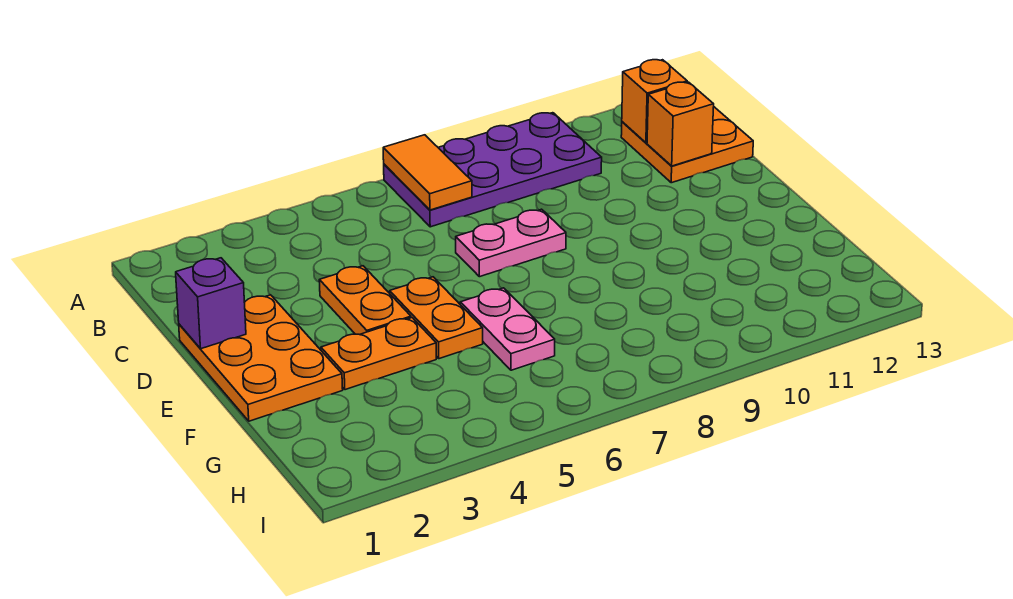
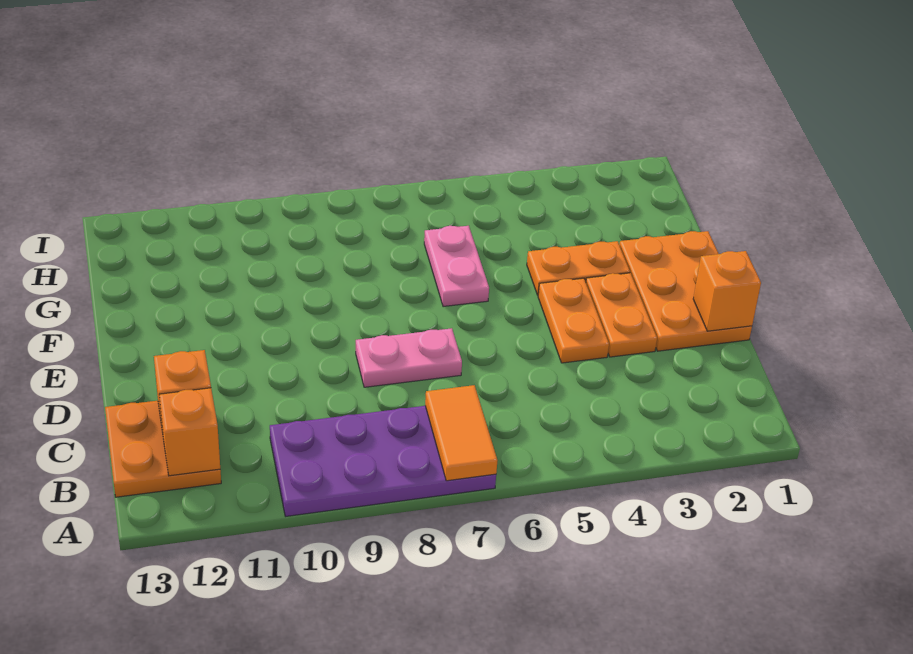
purple 1x1 brick [176,258,246,349] -> orange 1x1 brick [693,251,761,331]
orange 1x2 plate [390,277,483,359] -> orange 1x2 plate moved to [586,273,657,357]

